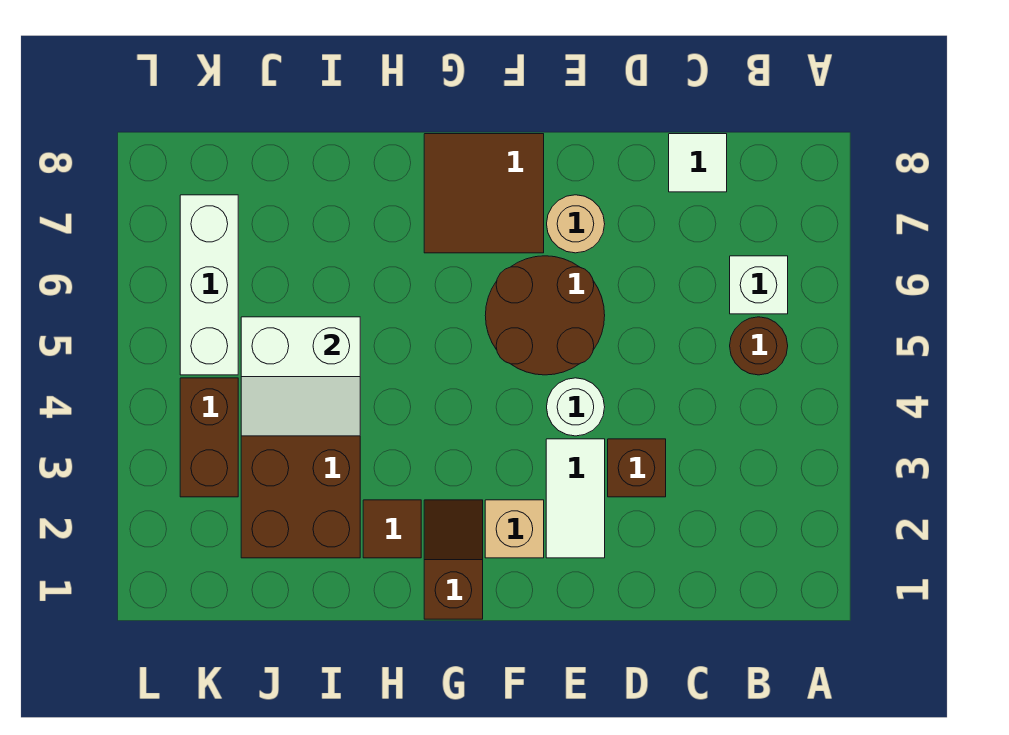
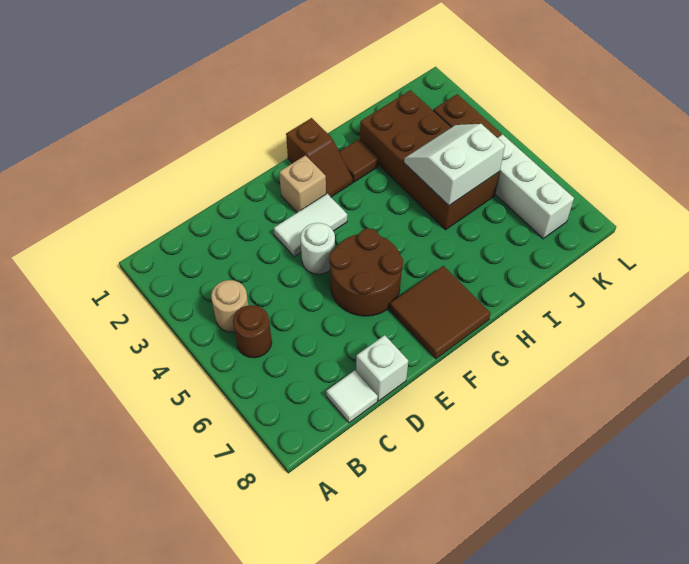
white 1x1 brick [730,256,788,314] -> white 1x1 brick moved to [356,335,408,401]
brown 1x1 brick [608,439,666,497] -> none
white 1x2 tile [546,439,605,558] -> white 1x2 tile turned to [274,194,347,257]
tan 1x1 round brick [547,195,605,253] -> tan 1x1 round brick moved to [211,280,248,332]

